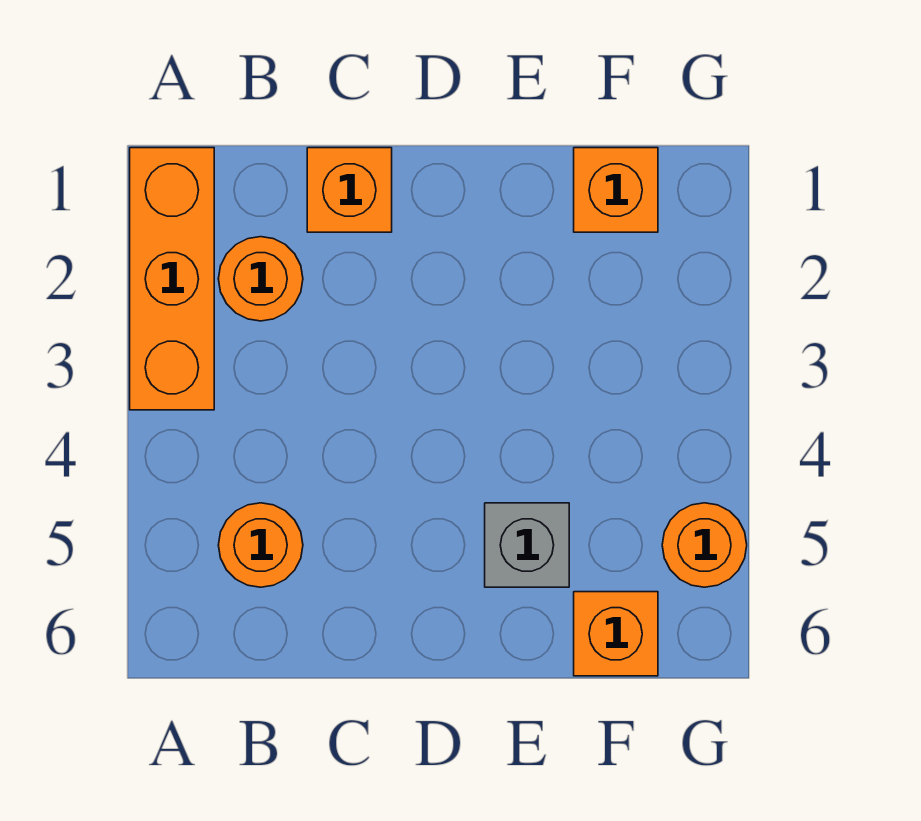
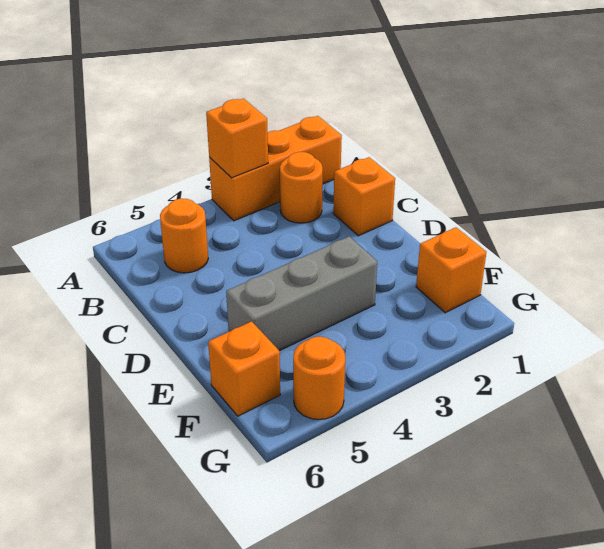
none -> orange 1x1 brick [206,98,268,178]
grey 1x1 brick [485,503,569,587] -> grey 1x3 brick [226,237,377,351]

